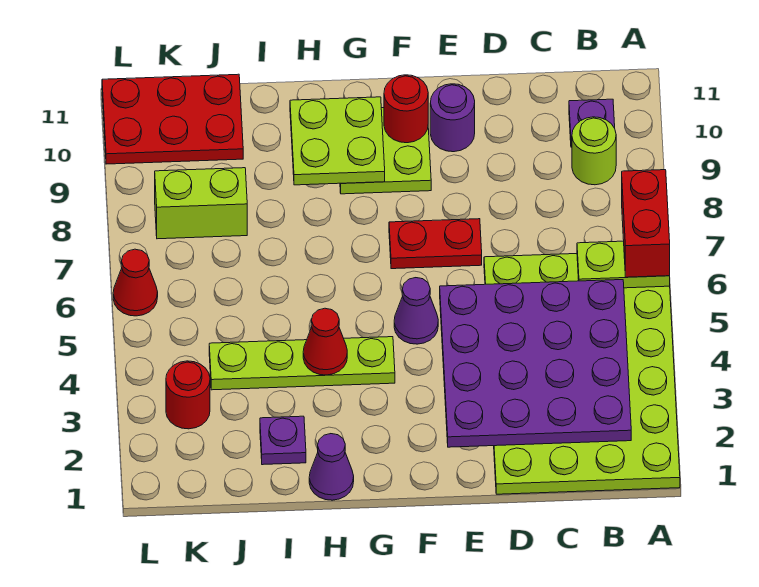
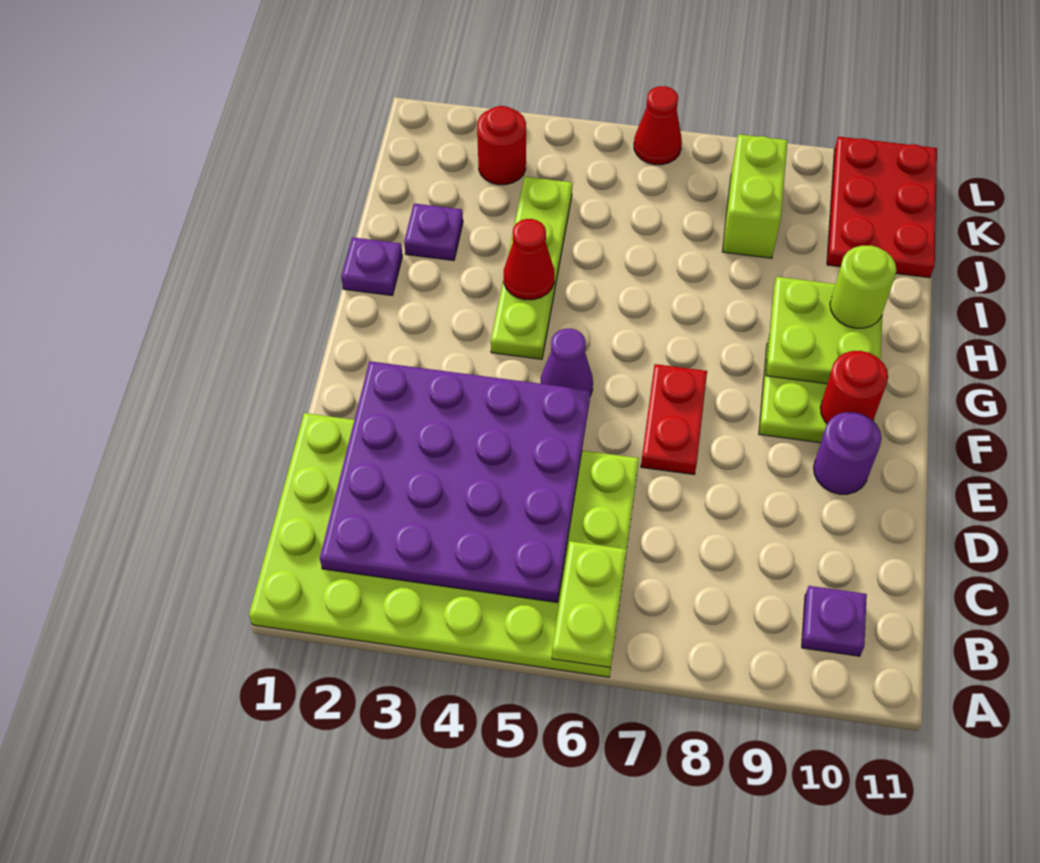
red 1x2 brick [622,170,670,277] -> none
lime 1x1 round brick [572,117,616,185] -> lime 1x1 round brick moved to [830,246,896,328]
purple 1x1 cone [309,434,354,500] -> purple 1x1 plate [341,237,402,295]

